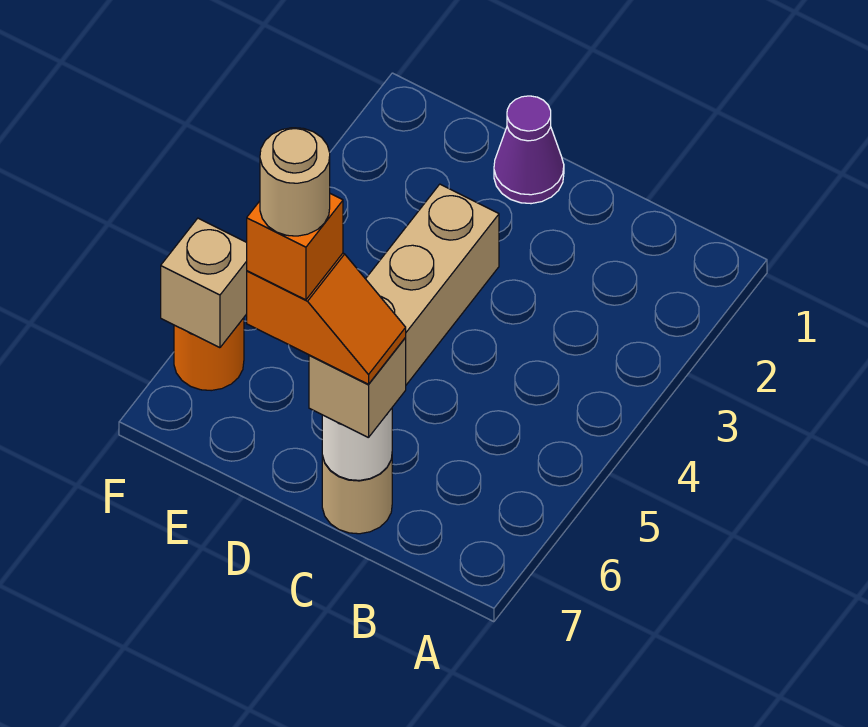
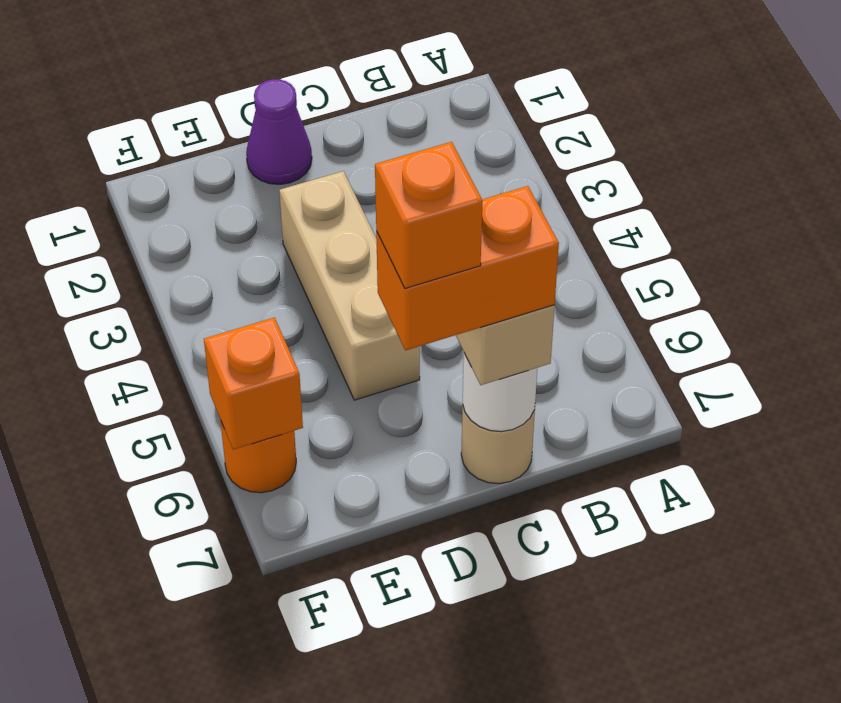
orange 1x2 slope [247,253,406,384] -> orange 1x2 brick [376,186,559,350]
tan 1x1 round brick [260,128,330,236] -> none
tan 1x1 brick [161,218,247,348] -> orange 1x1 brick [204,318,303,450]

